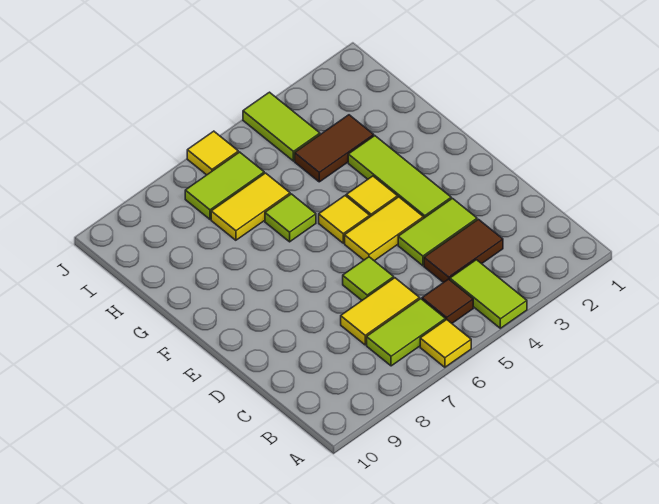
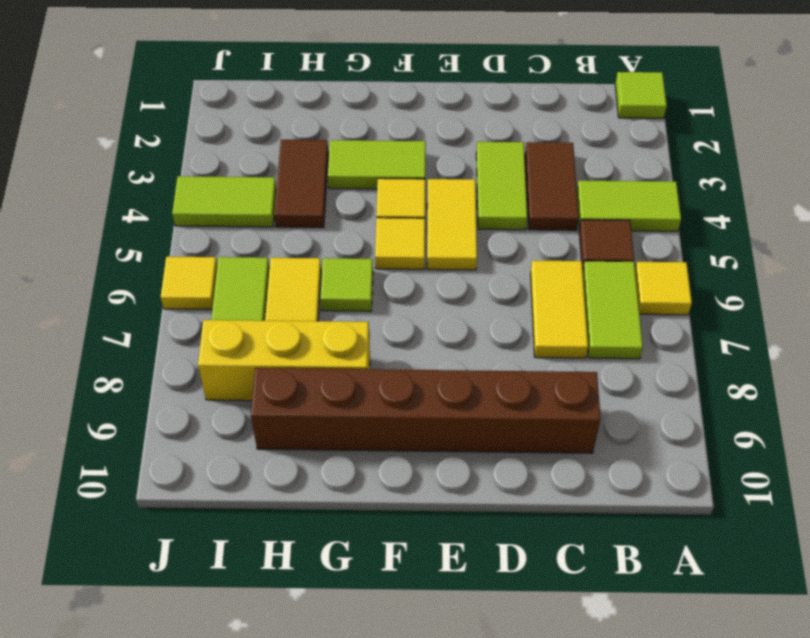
none -> brown 1x6 brick [251,368,601,453]
lime 1x1 tile [343,257,394,300] -> lime 1x1 tile moved to [615,72,667,118]
lime 1x3 tile [348,136,451,218] -> lime 1x2 tile [328,140,426,189]
none -> yellow 1x3 brick [198,320,370,401]

